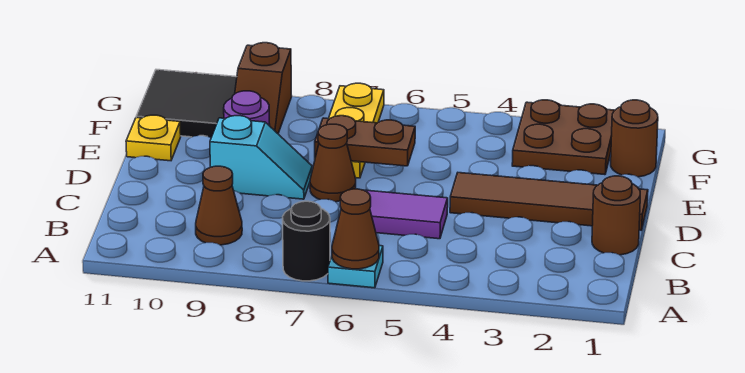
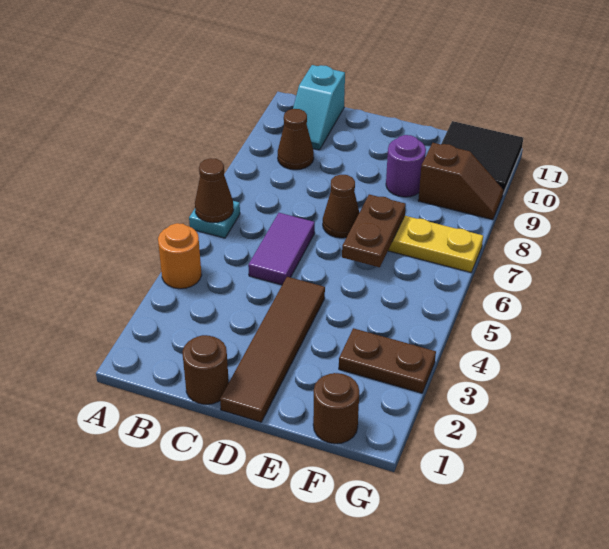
none -> orange 1x1 round brick [158,223,202,289]
black 1x1 round brick [283,201,330,281] -> none
cyan 1x2 slope [210,116,312,199] -> cyan 1x2 slope moved to [293,65,345,150]
yellow 1x1 plate [126,115,181,161] -> none
brown 2x2 plate [512,100,614,175] -> brown 1x2 plate [339,328,436,393]
brown 1x2 slope [235,43,292,134] -> brown 1x2 slope turned to [418,143,504,220]

